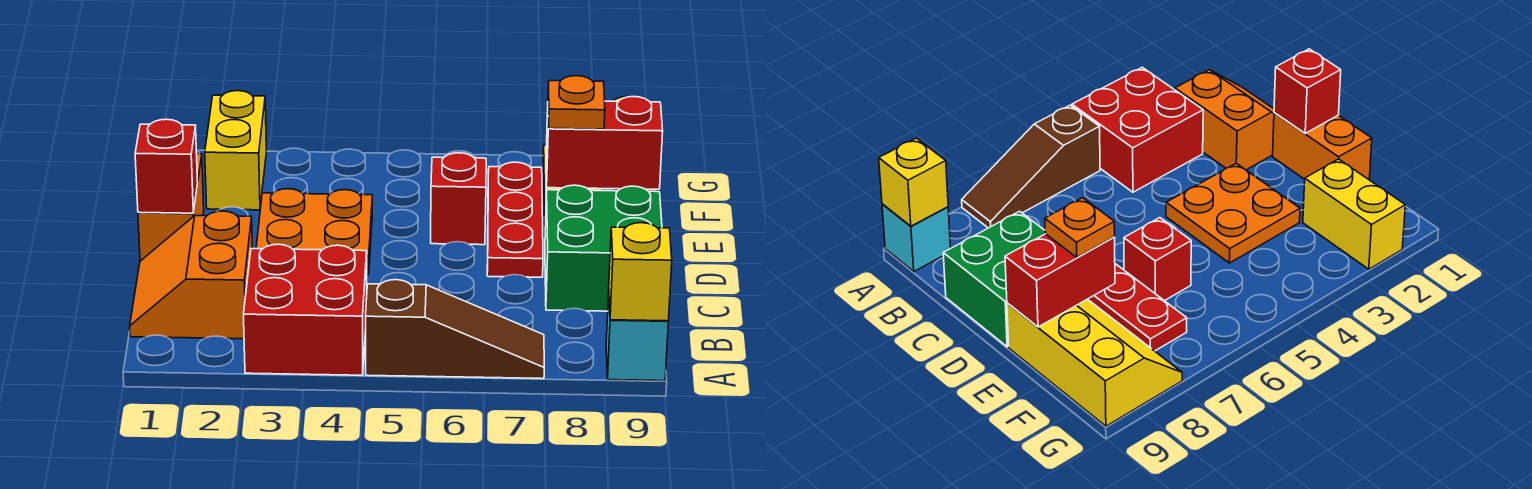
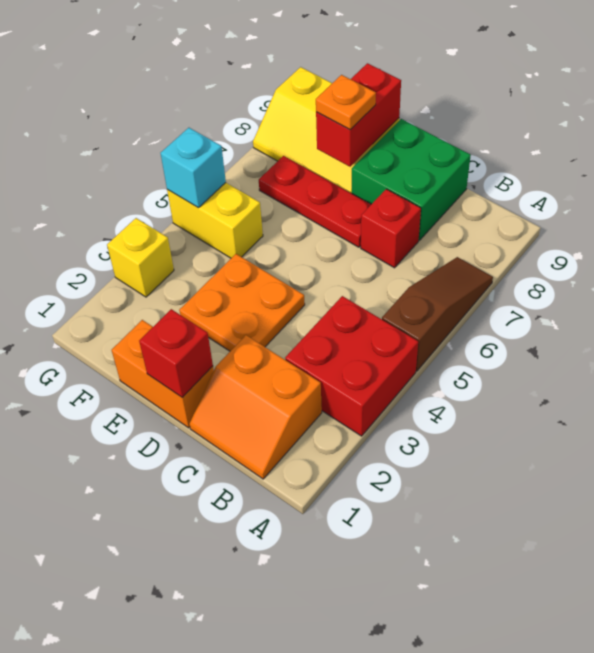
cyan 1x1 brick [606,293,668,381] -> cyan 1x1 brick moved to [161,128,226,208]
yellow 1x1 brick [609,223,672,321] -> yellow 1x1 brick moved to [107,218,174,297]
red 1x1 brick [431,153,486,245] -> red 1x1 brick moved to [361,189,421,268]
yellow 1x2 brick [205,91,266,210] -> yellow 1x2 brick moved to [167,183,263,258]

